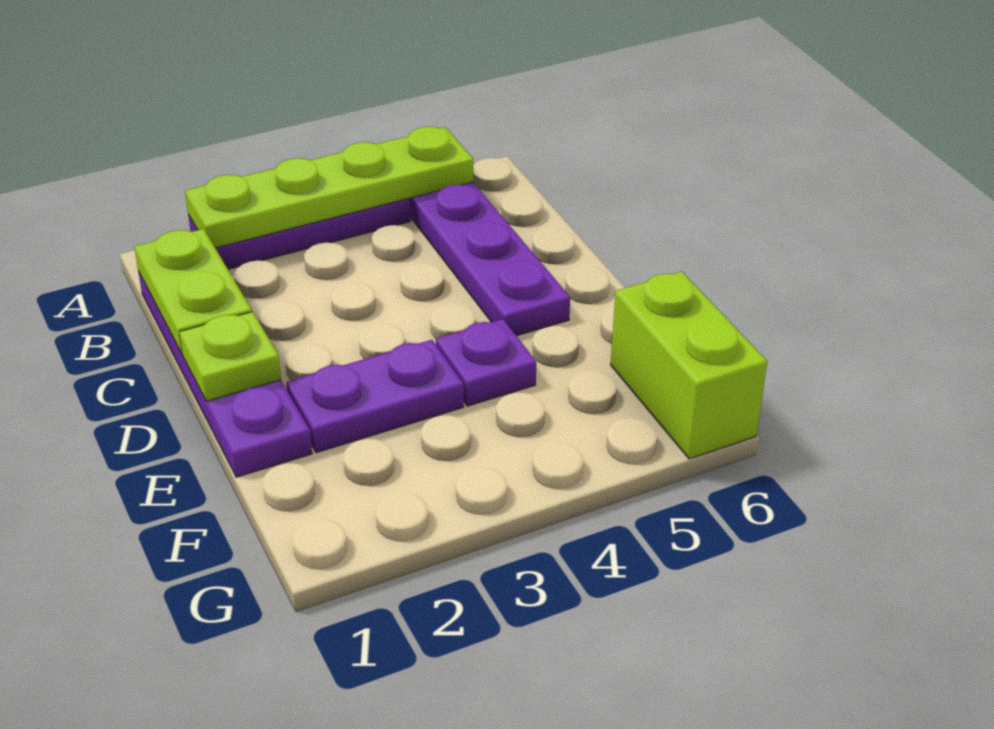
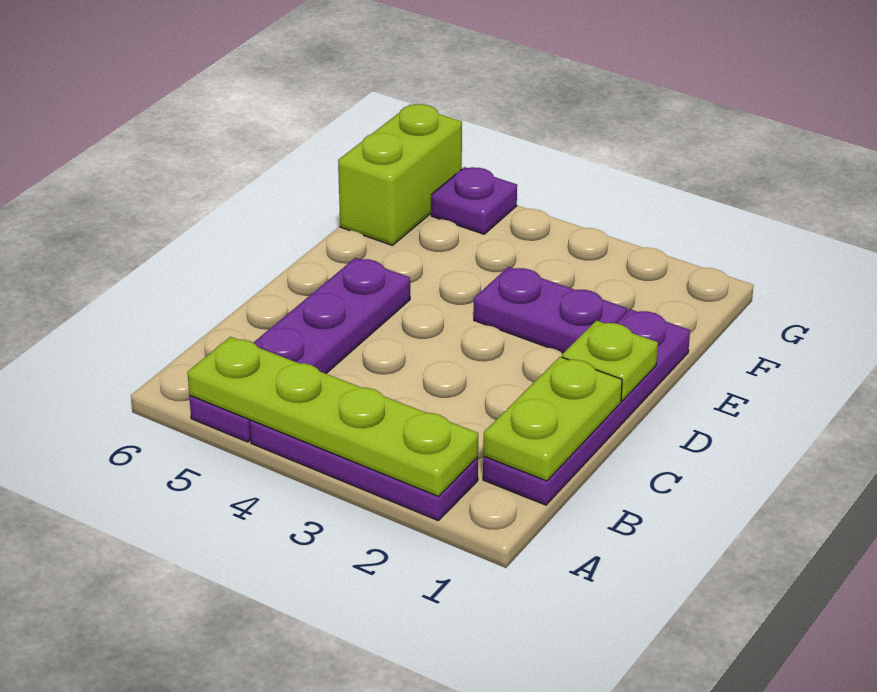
purple 1x1 plate [436,319,536,406] -> purple 1x1 plate moved to [431,167,517,234]

